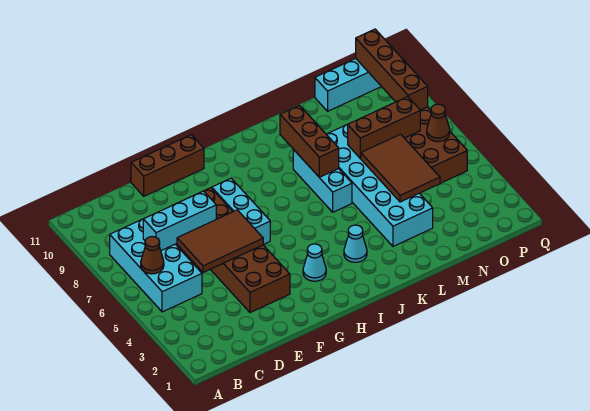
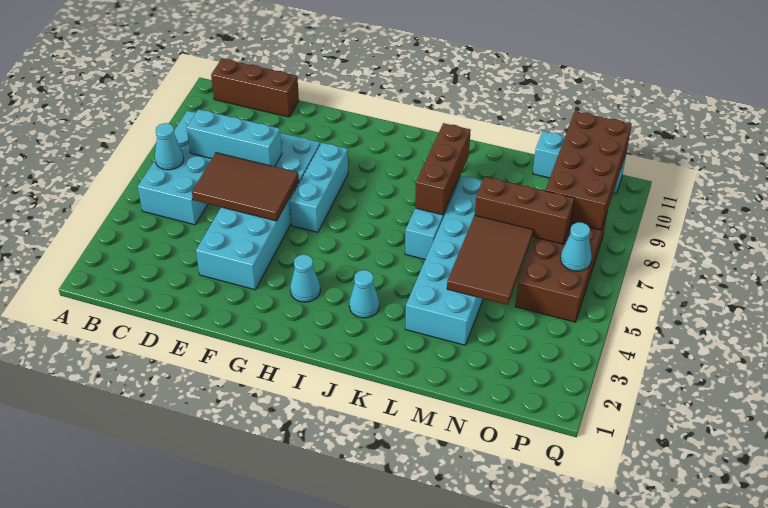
brown 1x1 cone [141,237,164,274] -> cyan 1x1 cone [155,123,184,170]
brown 2x6 brick [204,188,290,313] -> cyan 2x6 brick [196,133,320,290]
brown 1x3 brick [131,135,204,196] -> brown 1x3 brick moved to [211,59,299,117]
brown 1x1 cone [427,104,450,142] -> cyan 1x1 cone [561,222,592,271]
brown 1x4 brick [356,29,428,110] -> brown 2x4 brick [545,111,632,230]

